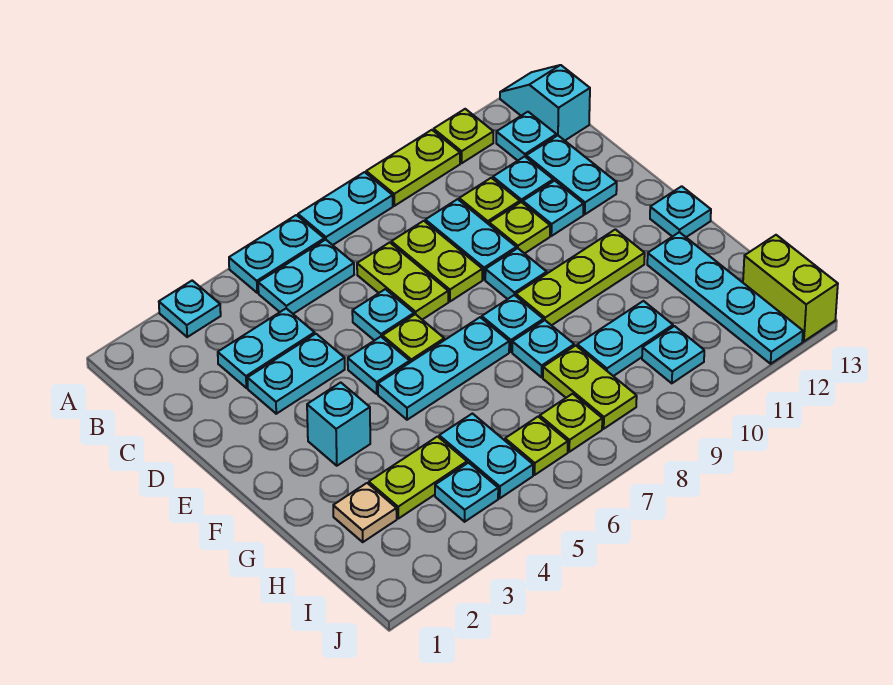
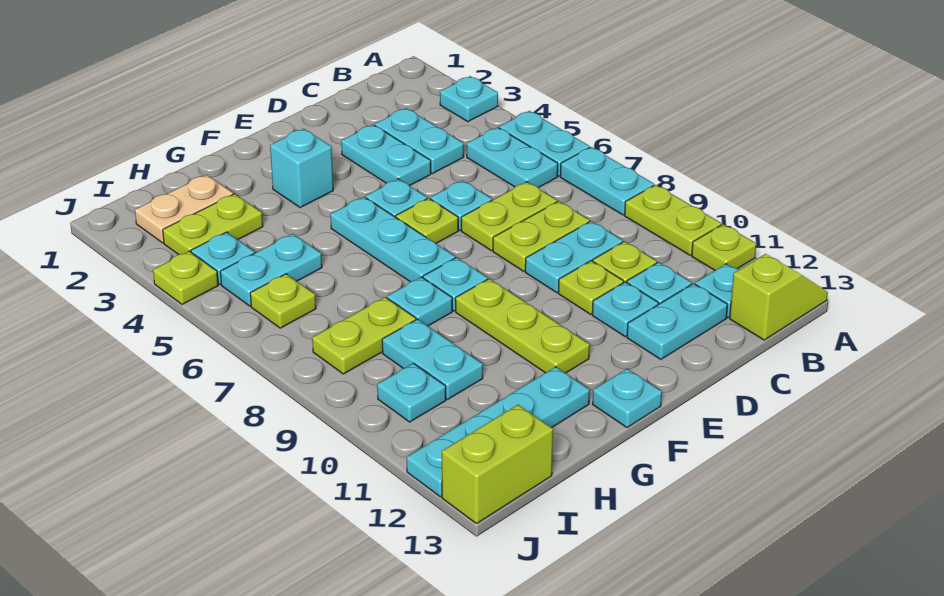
cyan 1x2 slope [500,65,590,140] -> lime 1x2 slope [730,254,828,340]
cyan 1x1 plate [485,248,547,299] -> none
tan 1x1 plate [333,483,397,542] -> tan 1x2 plate [135,175,233,243]
lime 1x2 plate [369,437,467,519] -> lime 1x2 plate turned to [163,194,263,255]
lime 1x1 plate [540,394,602,452] -> lime 1x1 plate moved to [153,251,218,305]

